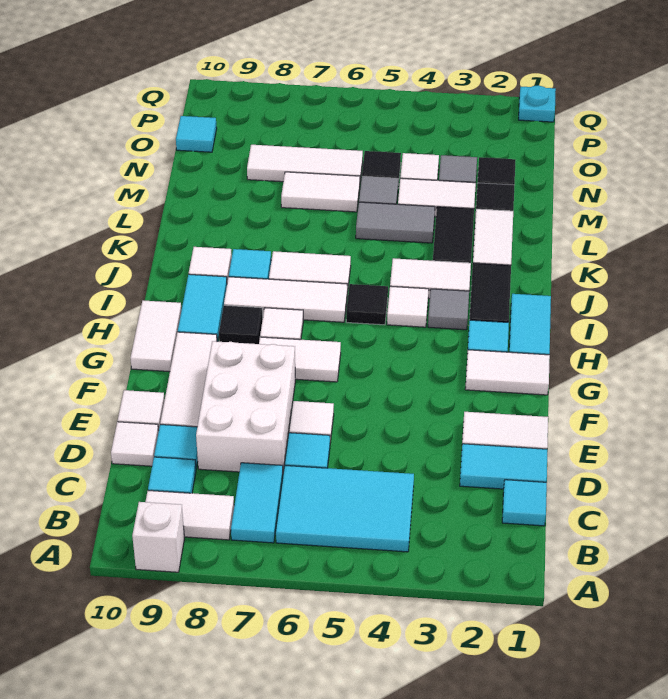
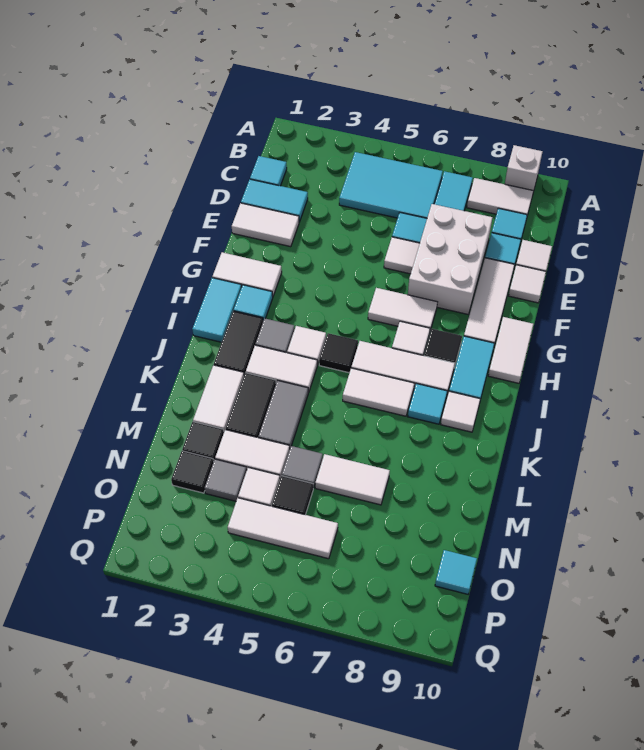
grey 1x2 tile [356,202,435,243] -> grey 1x2 tile turned to [258,381,308,448]
white 1x3 tile [247,145,363,182] -> white 1x3 tile moved to [228,498,338,559]
cyan 1x1 plate [519,85,556,122] -> none

